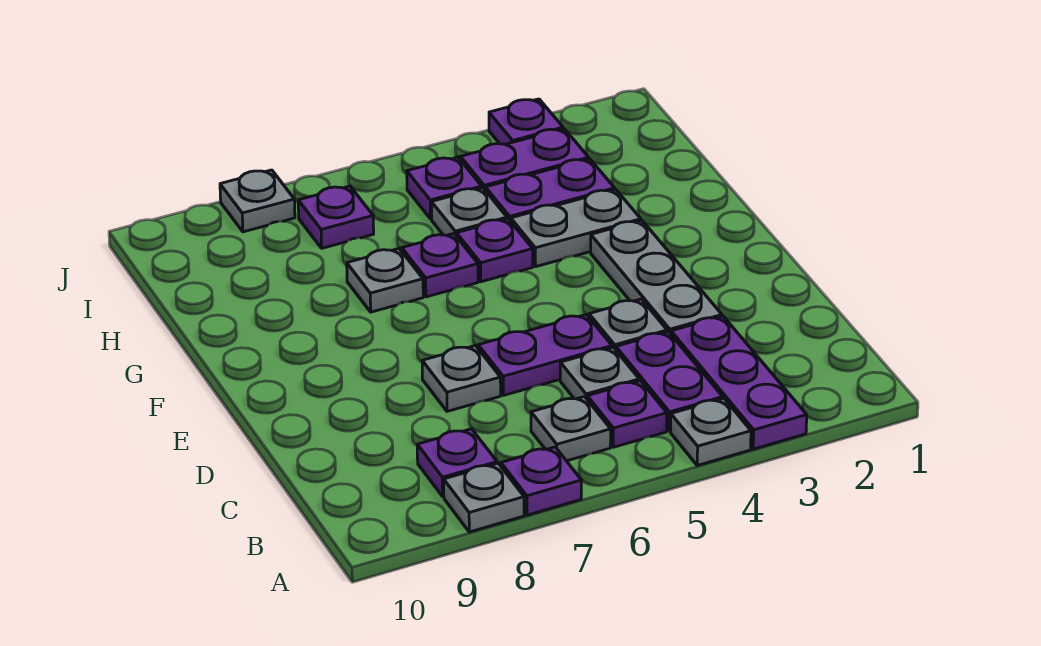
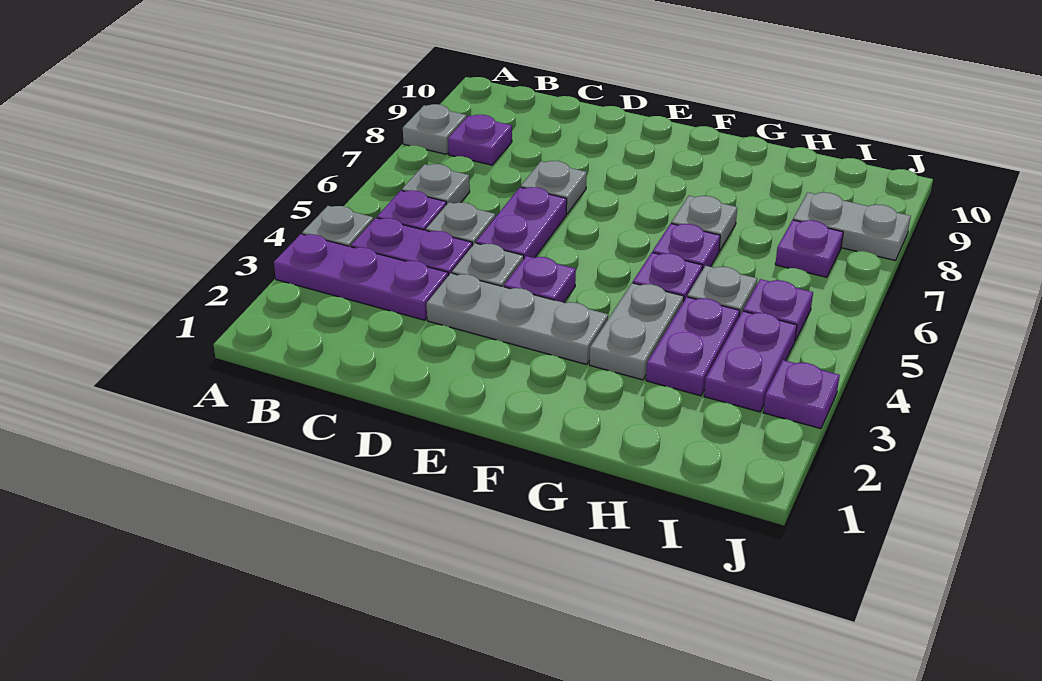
purple 1x1 plate [501,447,581,515] -> purple 1x1 plate moved to [504,256,576,303]
grey 1x1 plate [220,170,295,232] -> grey 1x2 plate [793,192,911,261]

